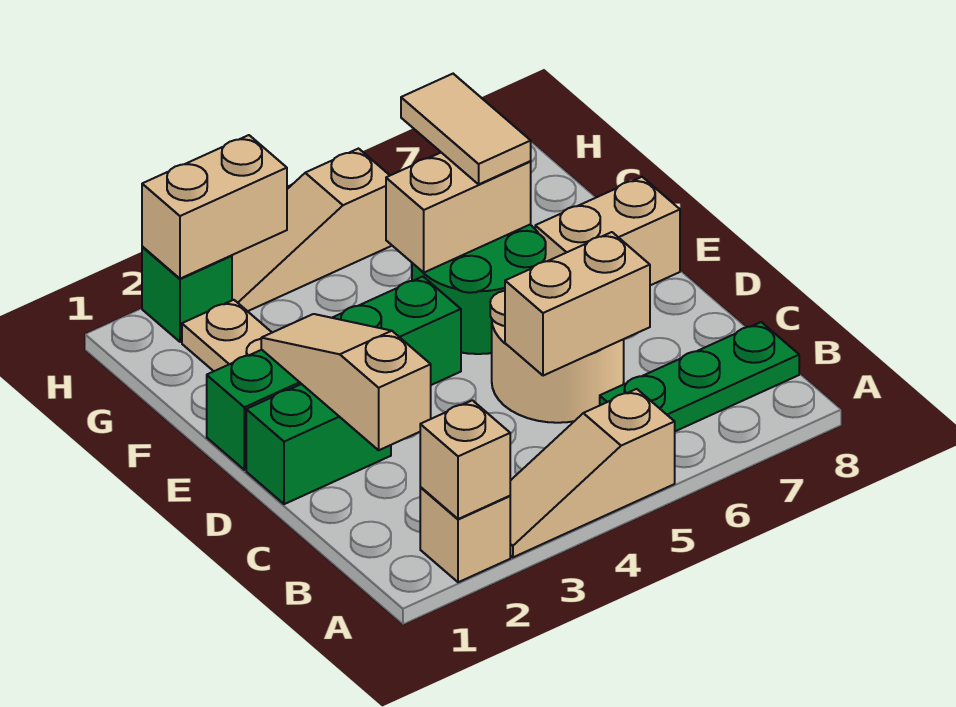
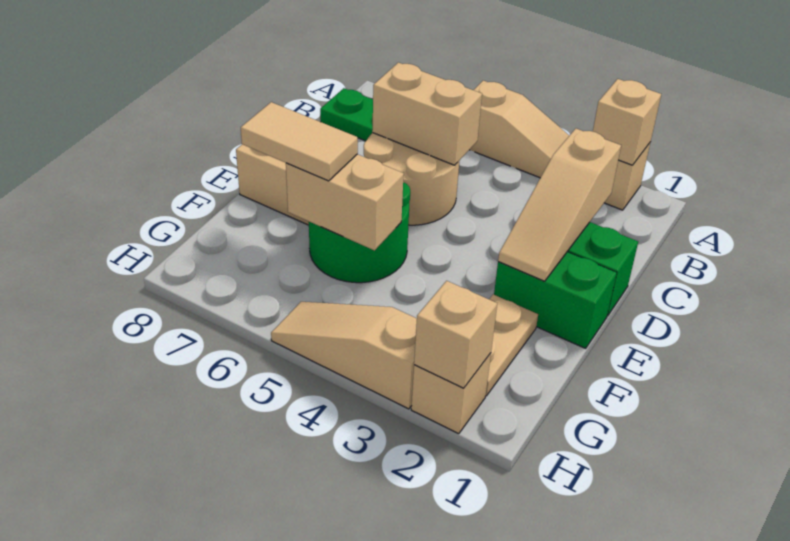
green 1x4 brick [207,277,461,470] -> green 1x2 brick [494,252,617,348]
tan 1x2 tile [401,74,531,184] -> tan 1x2 tile turned to [241,102,358,181]
green 1x1 brick [142,247,232,342] -> tan 1x1 brick [411,353,491,434]
tan 1x2 brick [142,135,287,279] -> tan 1x1 brick [414,281,497,388]
tan 1x3 slope [232,149,392,311] -> tan 1x3 slope turned to [271,302,417,409]

